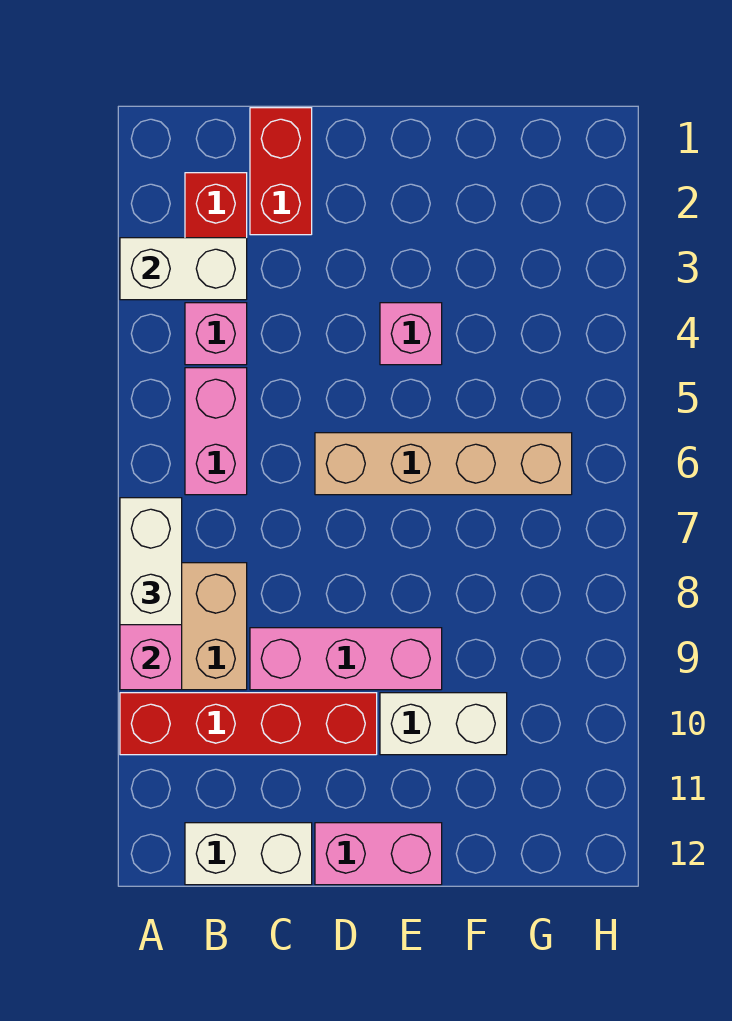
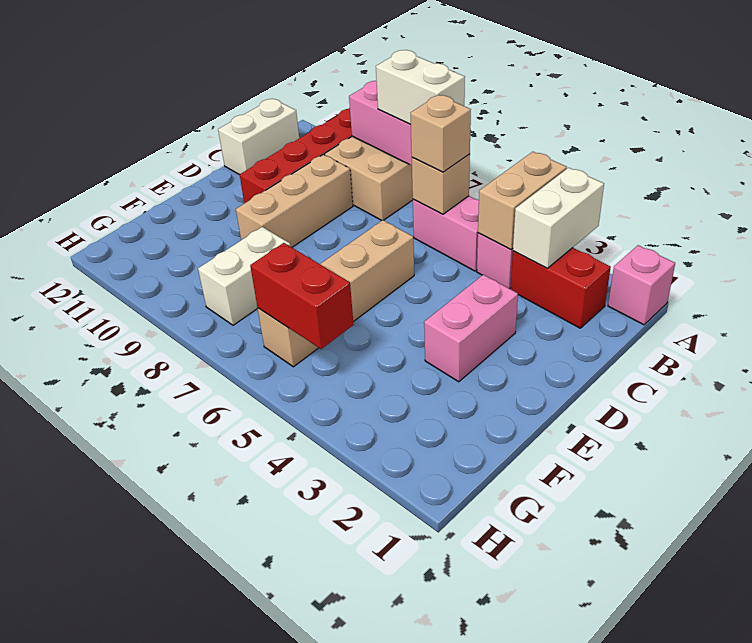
none -> tan 1x2 brick [478,152,567,250]
none -> tan 1x1 brick [412,154,470,214]
none -> tan 1x1 brick [410,95,471,172]
red 1x2 brick [250,108,312,235] -> red 1x2 brick moved to [250,243,354,349]
pink 1x3 brick [250,628,442,690] -> tan 1x3 brick [236,155,353,247]
pink 1x2 brick [315,823,442,885] -> pink 1x2 brick moved to [424,275,518,382]
pink 1x1 brick [380,303,442,365] -> pink 1x1 brick moved to [608,245,675,325]
white 1x2 brick [380,693,507,755] -> white 1x2 brick moved to [198,227,290,325]

